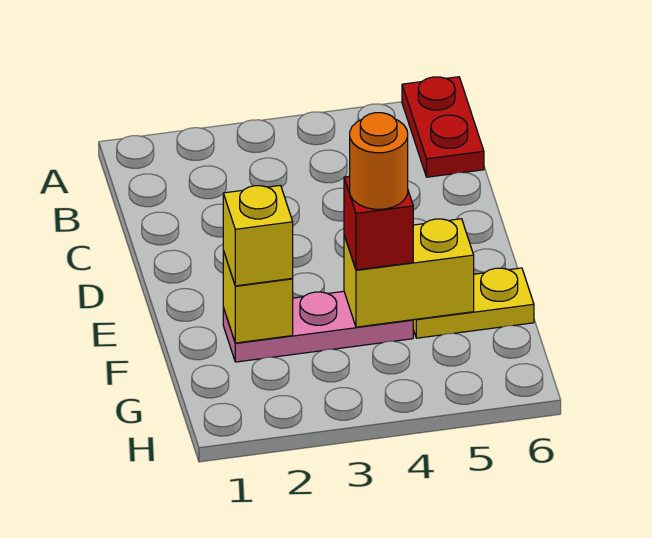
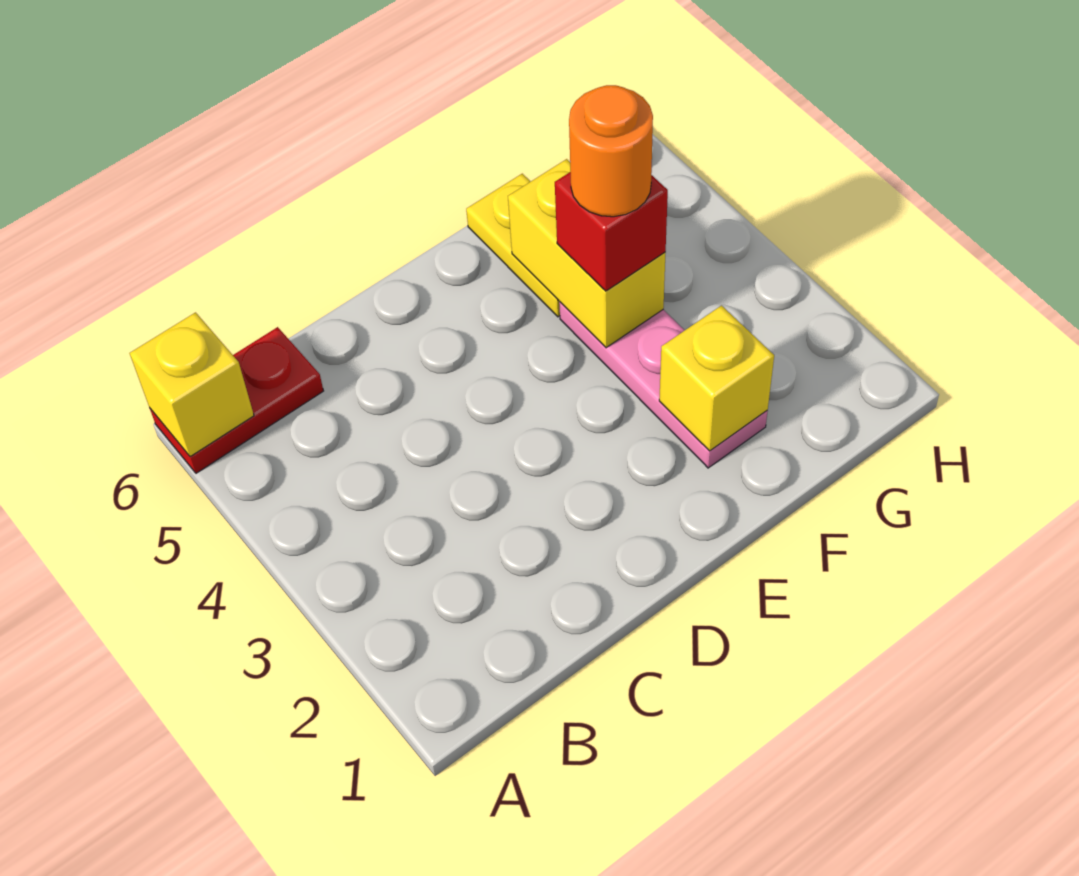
yellow 1x1 brick [223,185,293,286] -> yellow 1x1 brick moved to [130,312,254,457]

